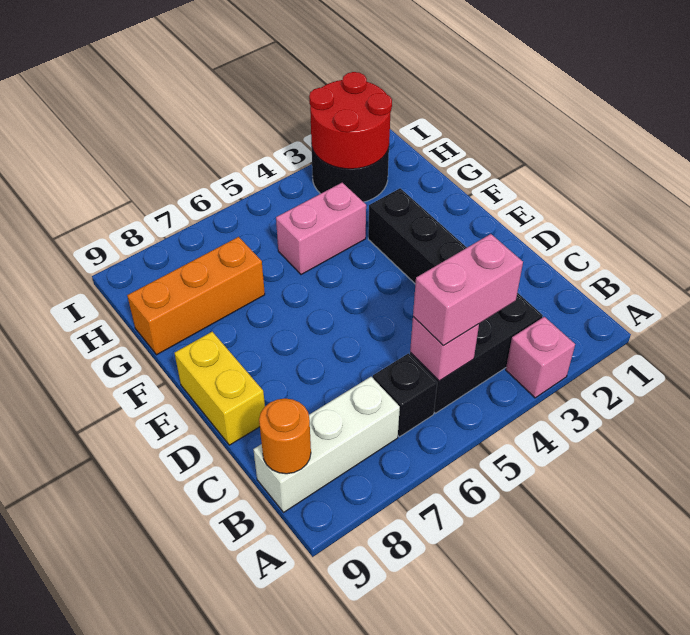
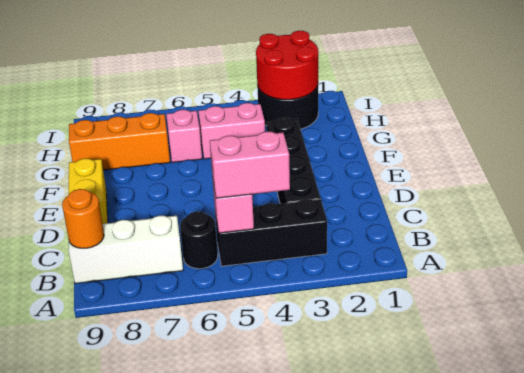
pink 1x1 brick [506,317,575,398] -> pink 1x1 brick moved to [166,110,202,162]
black 1x1 brick [373,353,437,437] -> black 1x1 round brick [180,211,218,269]

